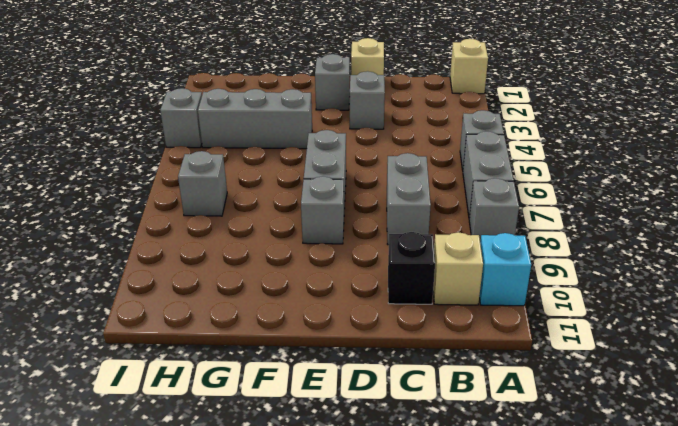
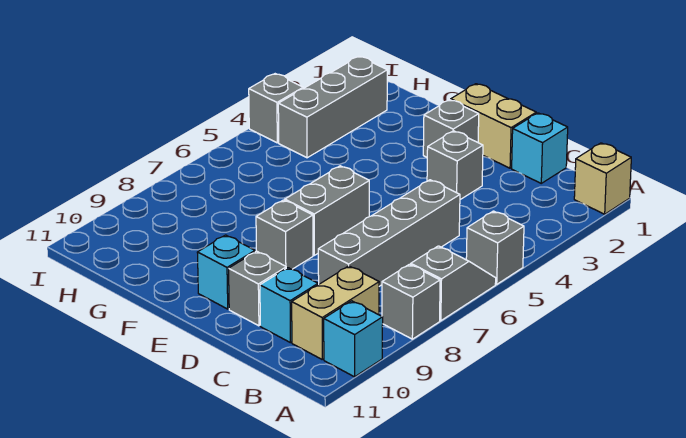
grey 1x2 brick [463,131,514,217] -> grey 1x2 slope [411,246,496,321]
tan 1x1 brick [433,232,483,305] -> tan 1x2 brick [292,266,379,359]
none -> cyan 1x1 brick [512,113,568,183]
grey 1x2 brick [387,153,431,245] -> grey 1x4 brick [318,180,460,286]
black 1x1 brick [388,232,435,304] -> cyan 1x1 brick [260,268,318,343]
tan 1x1 brick [351,38,384,75] -> tan 1x2 brick [451,84,536,168]
none -> cyan 1x1 brick [197,235,255,309]
grey 1x3 brick [198,89,312,149] -> grey 1x3 brick turned to [278,56,387,158]
grey 1x1 brick [178,151,227,216] -> grey 1x1 brick moved to [229,251,286,326]

